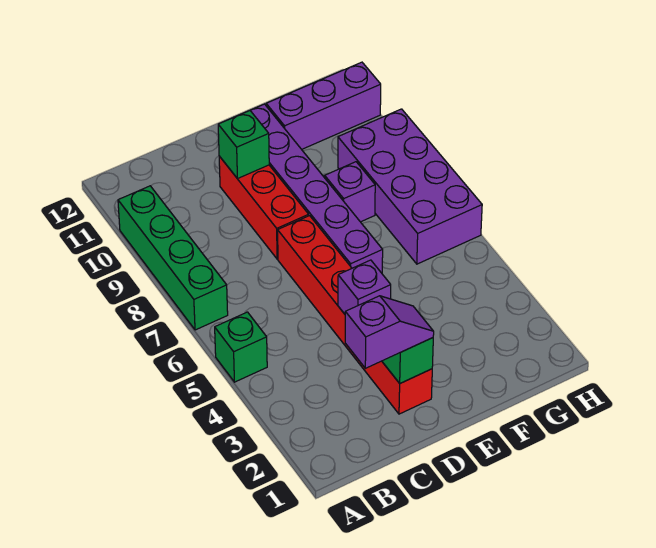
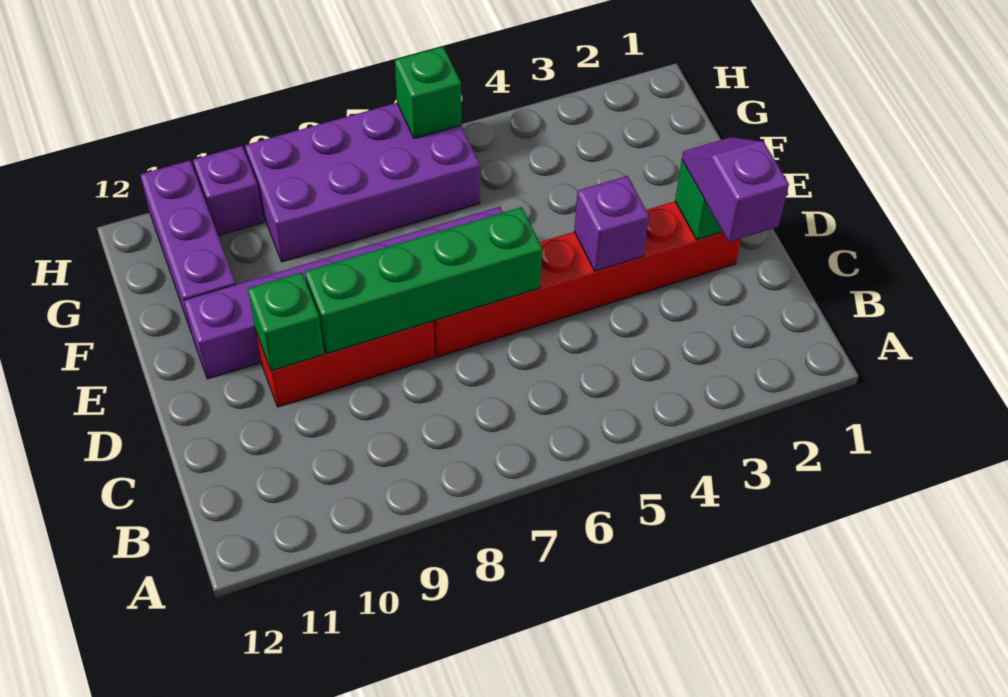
green 1x1 brick [215,312,267,382] -> green 1x1 brick moved to [395,47,461,138]
green 1x4 brick [118,186,228,330] -> green 1x4 brick moved to [305,207,542,354]
purple 1x1 brick [325,162,375,222] -> purple 1x1 brick moved to [193,146,263,236]

